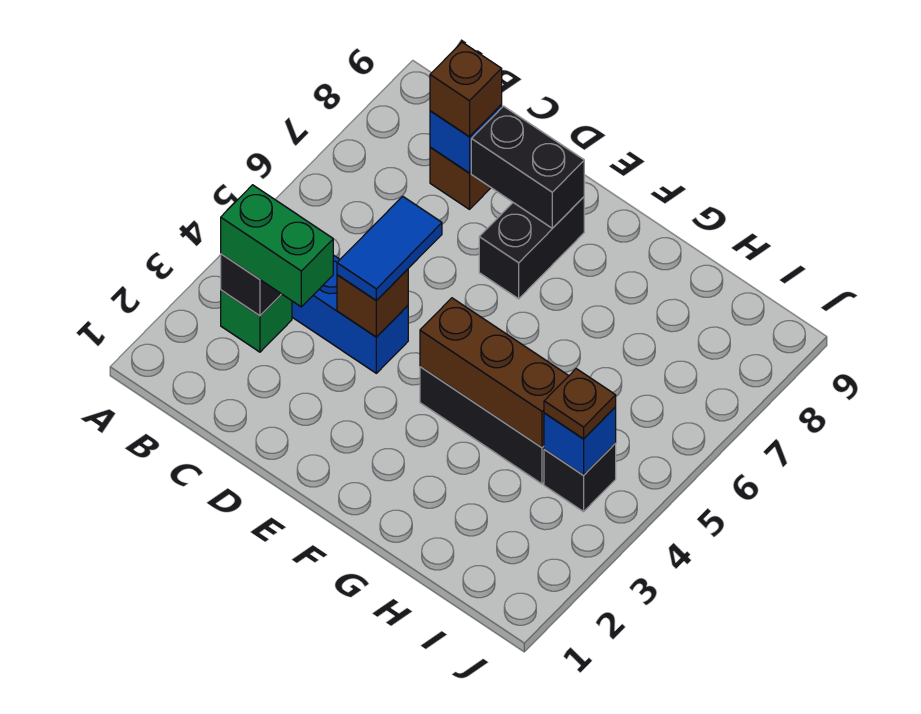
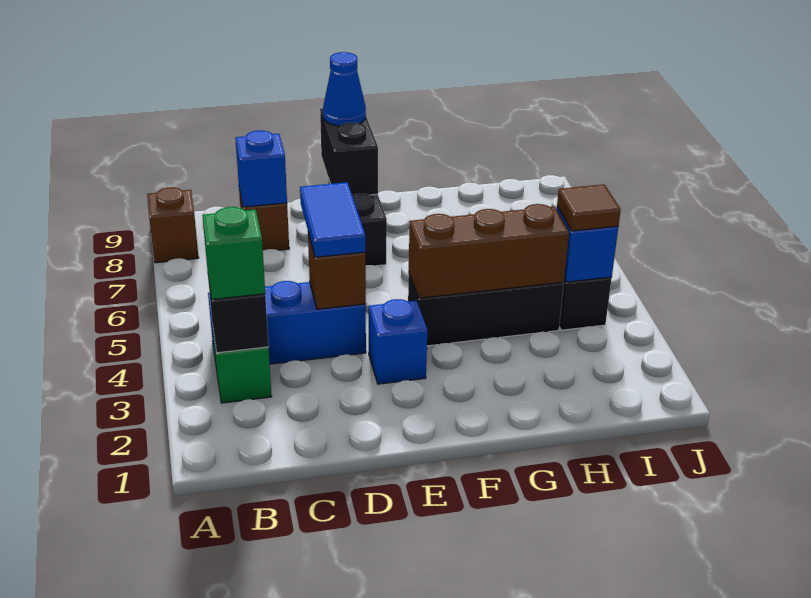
green 1x2 brick [221,185,333,307] -> green 1x1 brick [202,207,265,299]
brown 1x1 brick [430,42,502,137] -> brown 1x1 brick moved to [147,187,199,263]
black 1x2 brick [471,106,584,228] -> black 1x2 brick turned to [320,109,378,195]
none -> blue 1x1 brick [369,299,427,384]
none -> blue 1x1 cone [323,52,366,126]
brown 1x1 plate [544,369,616,439] -> brown 1x1 tile [557,185,621,231]

